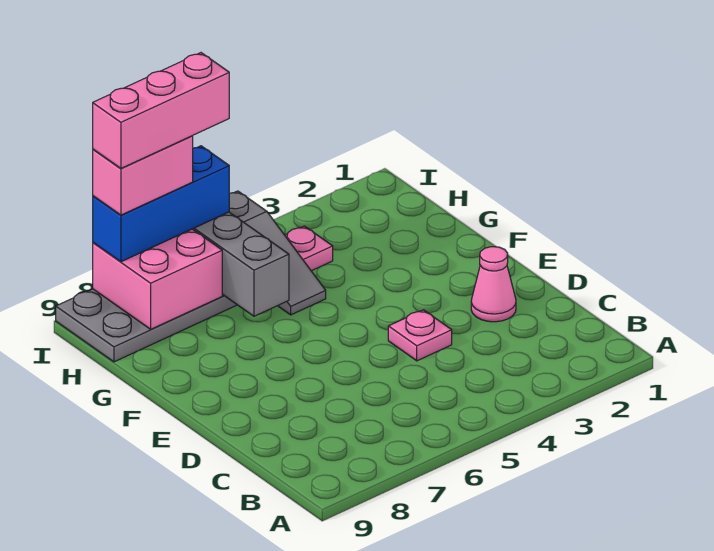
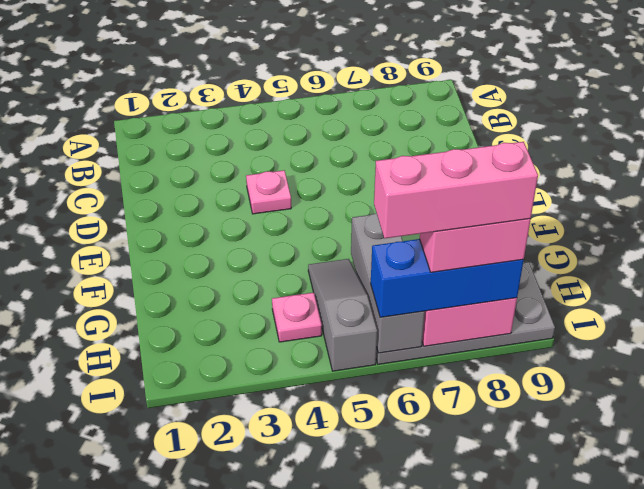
pink 1x1 cone [471,247,516,322] -> none

